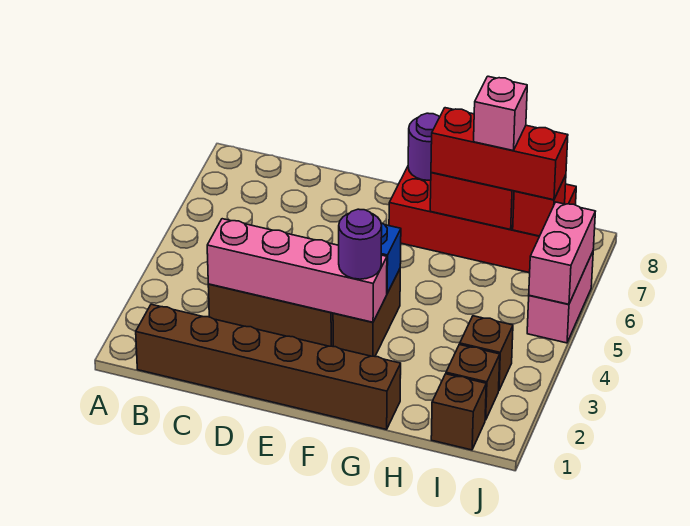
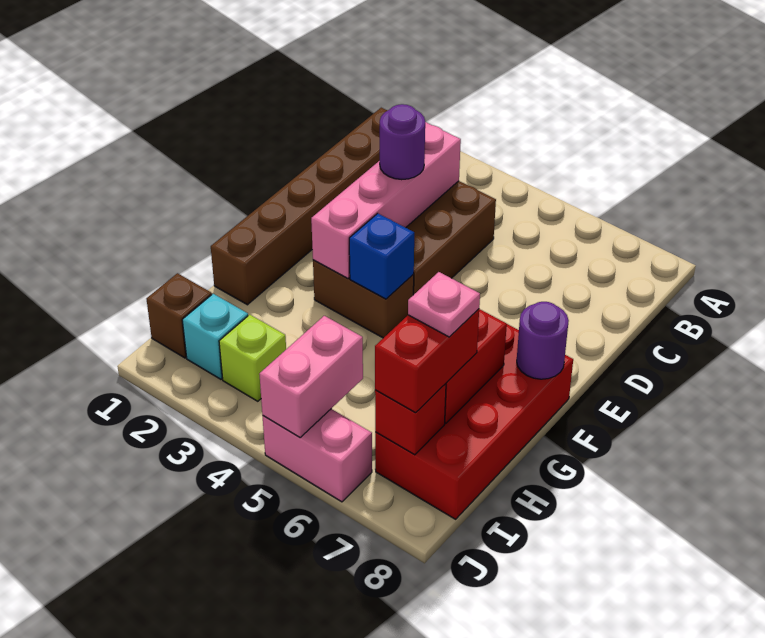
purple 1x1 round brick [339,209,382,279] -> purple 1x1 round brick moved to [380,104,425,180]
red 1x3 brick [431,108,568,200] -> red 1x2 brick [375,309,479,413]
pink 1x1 brick [474,76,527,150] -> pink 1x1 plate [408,272,480,337]
brown 1x1 brick [446,344,500,420] -> cyan 1x1 brick [182,294,248,379]
brown 1x1 brick [460,316,513,390] -> lime 1x1 brick [219,315,286,401]
pink 1x2 brick [529,202,595,304] -> pink 1x2 brick turned to [259,316,363,437]

